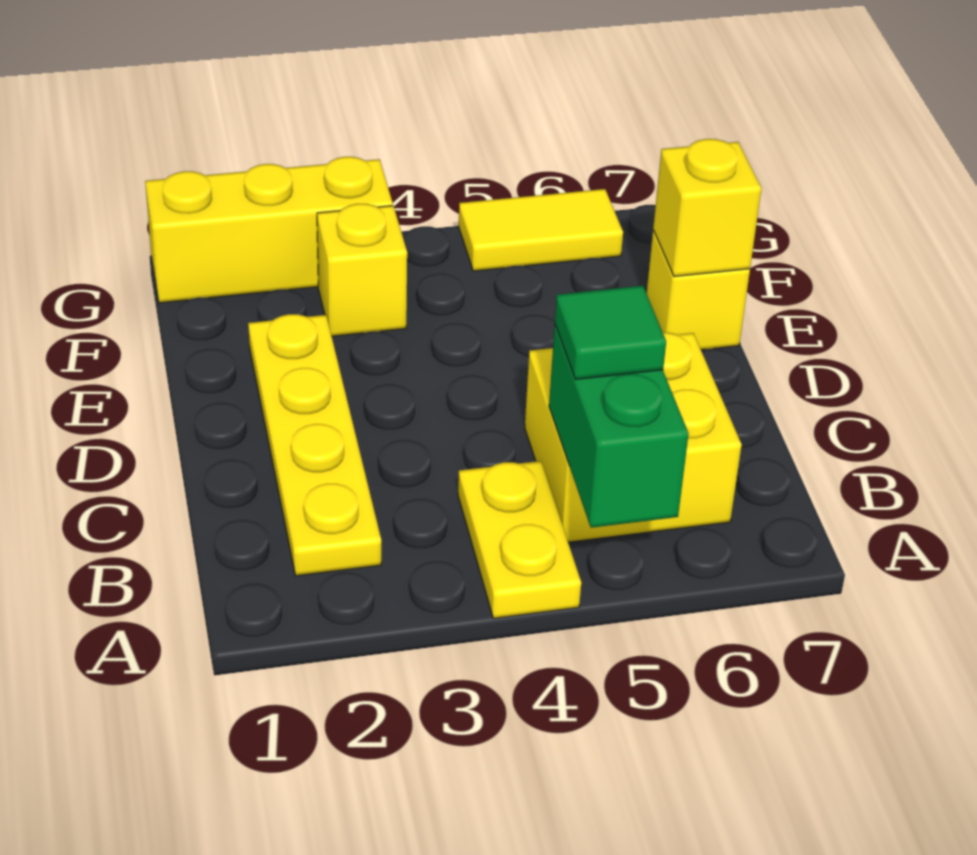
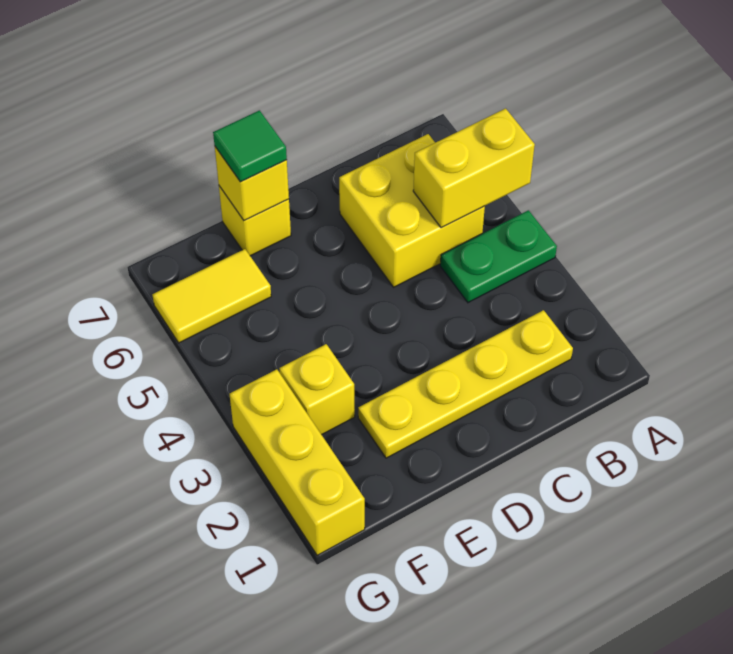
yellow 1x2 plate [458,461,581,619] -> green 1x2 plate [440,210,557,303]
green 1x2 brick [549,325,689,528] -> yellow 1x2 brick [413,108,535,228]
green 1x1 tile [555,286,666,379] -> green 1x1 tile moved to [213,110,287,182]
yellow 1x2 tile [459,189,623,271] -> yellow 1x2 tile turned to [152,249,271,343]

